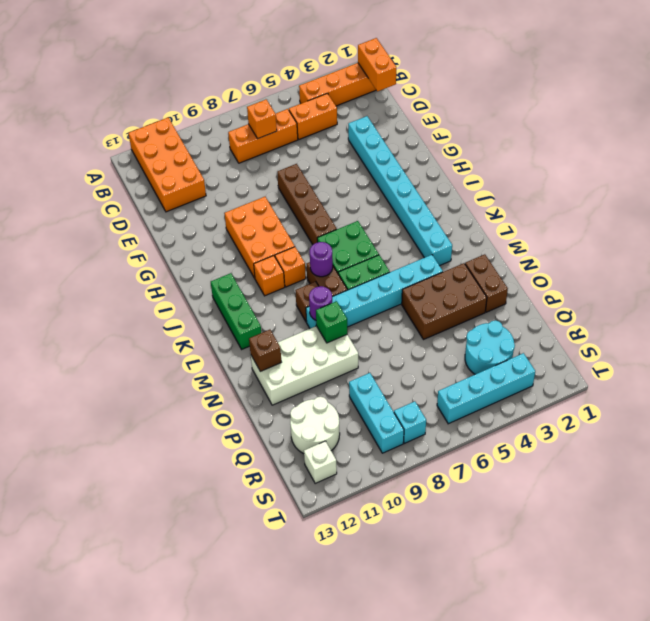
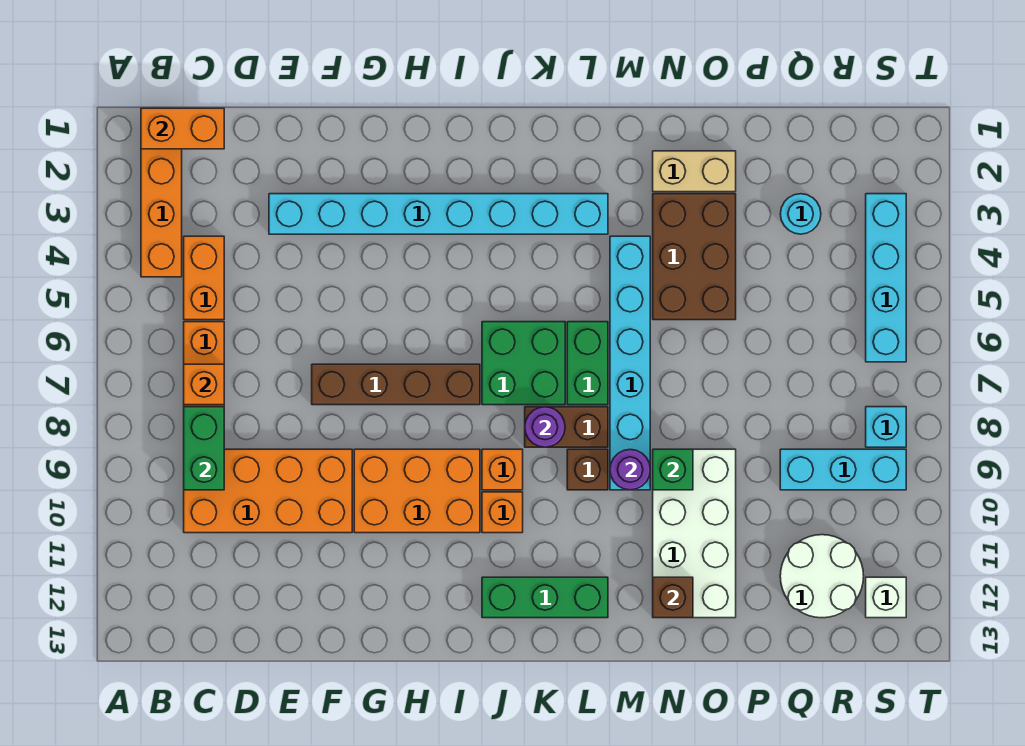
orange 2x4 brick [129,118,206,212] -> orange 2x4 brick moved to [184,449,352,533]
none -> green 1x2 brick [184,407,224,490]
brown 1x2 brick [465,254,508,312] -> tan 1x2 brick [653,151,736,192]
cyan 2x2 round brick [465,320,515,374] -> cyan 1x1 round brick [780,194,821,234]

